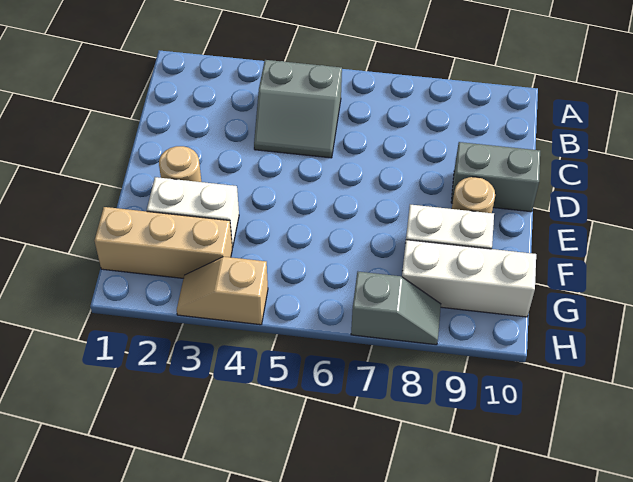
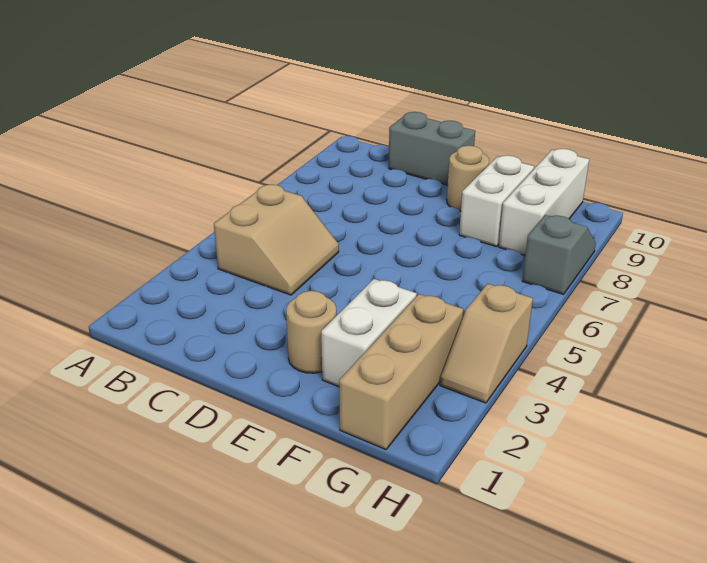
grey 2x2 slope [254,60,342,158] -> tan 2x2 slope [214,184,339,295]
grey 1x2 brick [451,142,540,212] -> grey 1x2 brick turned to [389,112,475,185]

